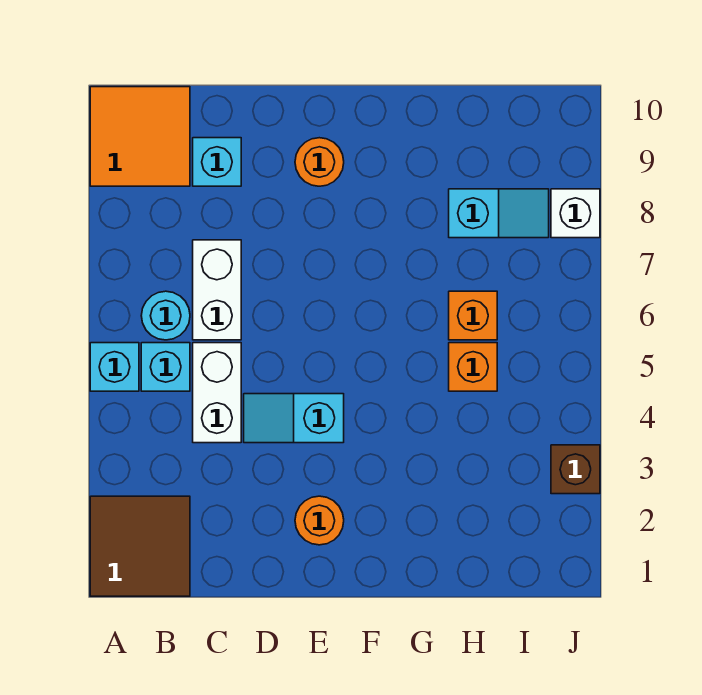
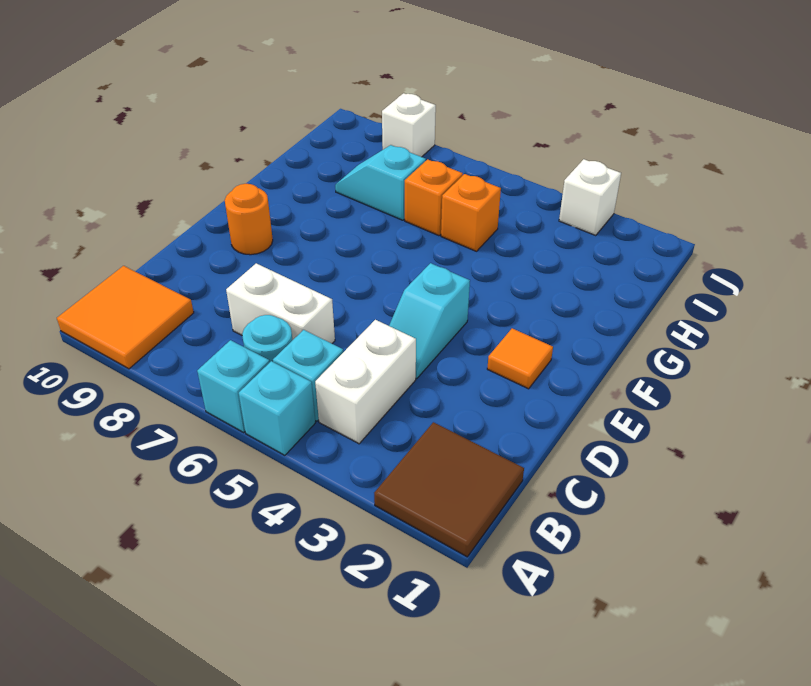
white 1x2 brick [193,343,241,443] -> white 1x2 brick turned to [315,320,416,444]
cyan 1x1 brick [193,138,241,186] -> cyan 1x1 brick moved to [197,340,270,432]
orange 1x1 round brick [295,496,344,545] -> orange 1x1 tile [487,328,553,389]
cyan 1x2 slope [449,189,549,238] -> cyan 1x2 slope turned to [335,145,426,220]
brown 1x1 brick [551,445,600,494] -> white 1x1 brick [559,159,621,235]

